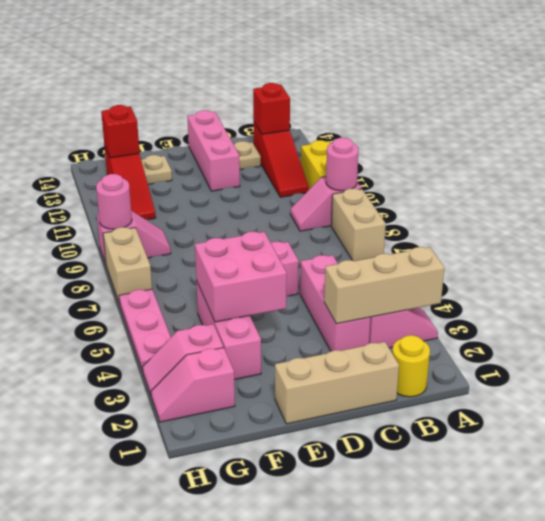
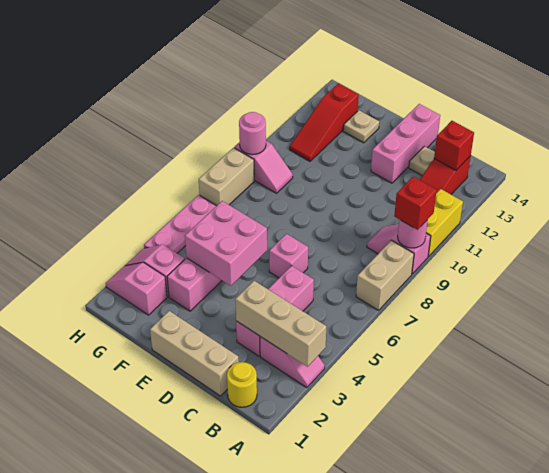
red 1x1 brick [101,105,140,158] -> red 1x1 brick moved to [394,177,437,230]

